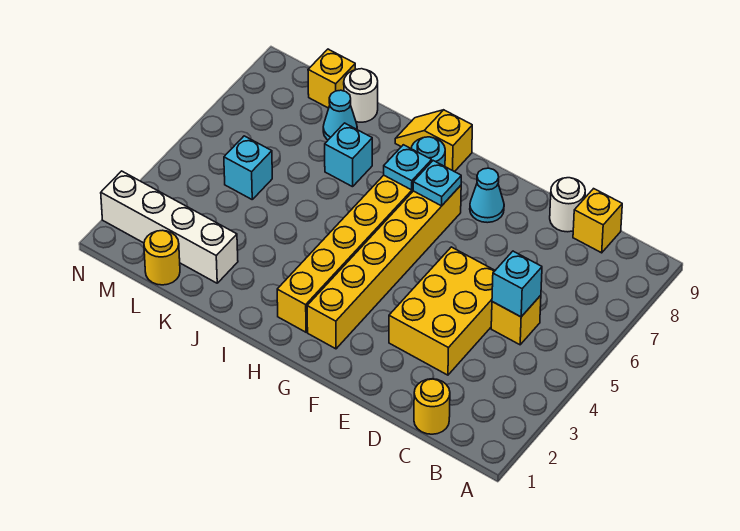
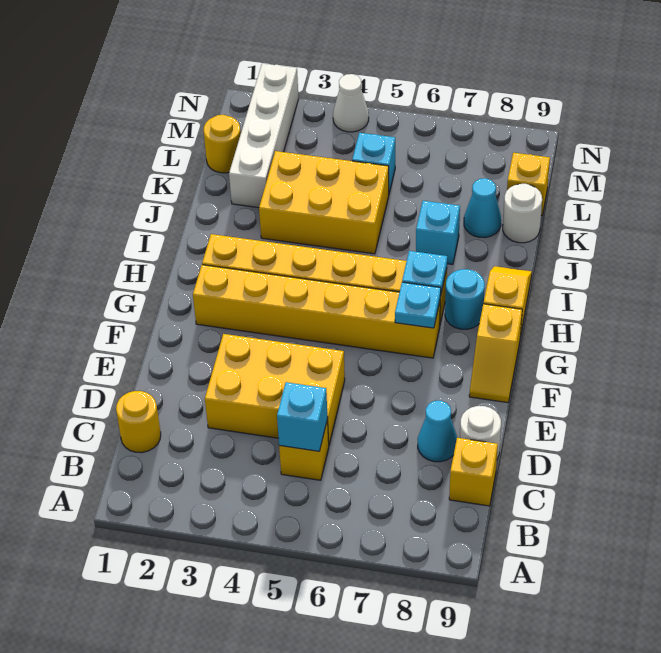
cyan 1x1 cone [470,168,504,223] -> cyan 1x1 cone moved to [418,401,457,462]
none -> yellow 1x2 slope [469,304,522,403]
none -> yellow 2x3 brick [259,151,389,254]
none -> white 1x1 cone [333,74,369,132]

